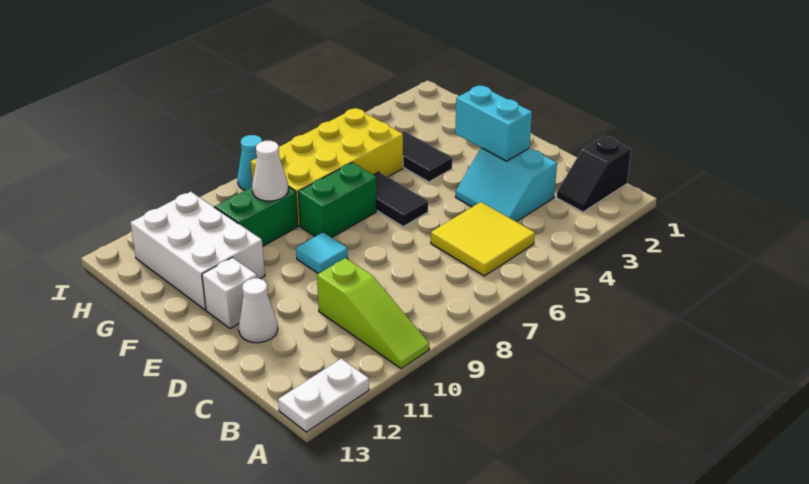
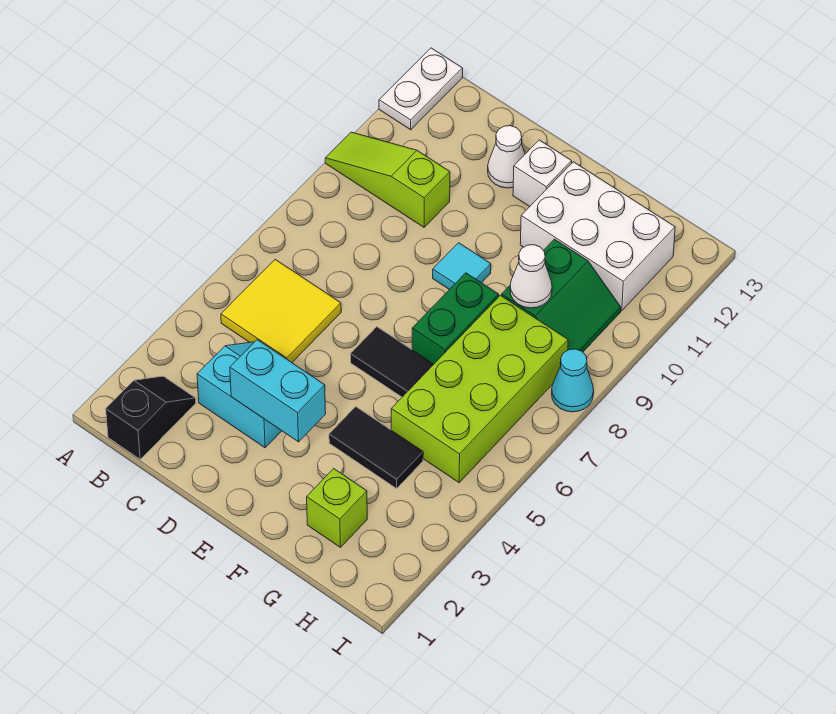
none -> lime 1x1 brick [307,469,367,547]
yellow 2x4 brick [251,108,403,226] -> lime 2x4 brick [391,295,568,483]

